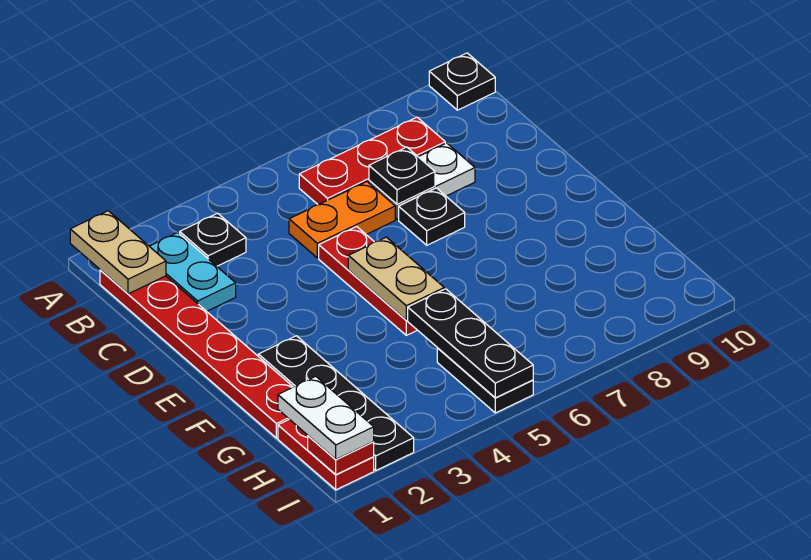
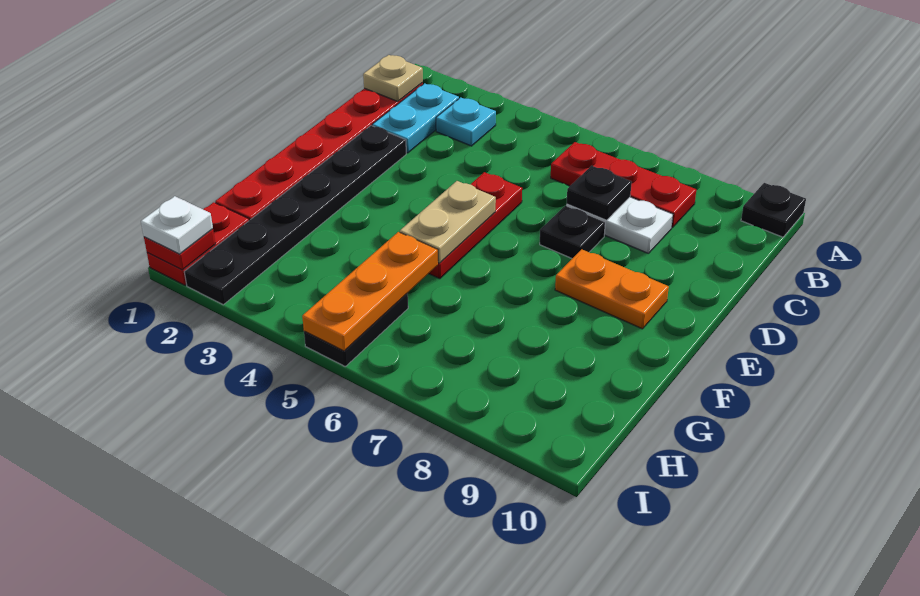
tan 1x2 plate [70,211,166,294] -> tan 1x1 plate [363,55,423,101]
black 1x1 plate [180,213,246,266] -> cyan 1x1 plate [436,97,496,146]
orange 1x2 plate [289,182,395,258] -> orange 1x2 plate moved to [555,249,669,329]
black 1x4 plate [258,336,414,470] -> black 1x6 plate [184,125,406,305]
black 1x3 plate [408,289,533,398] -> orange 1x3 plate [302,232,438,351]
white 1x2 plate [278,376,374,459] -> white 1x1 plate [141,196,213,254]

